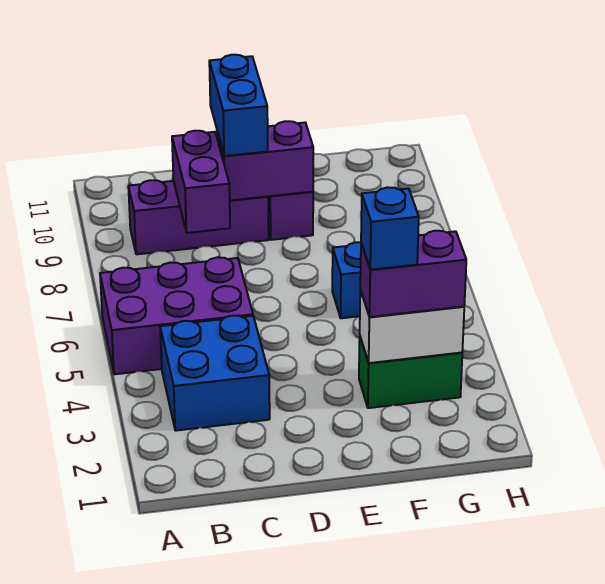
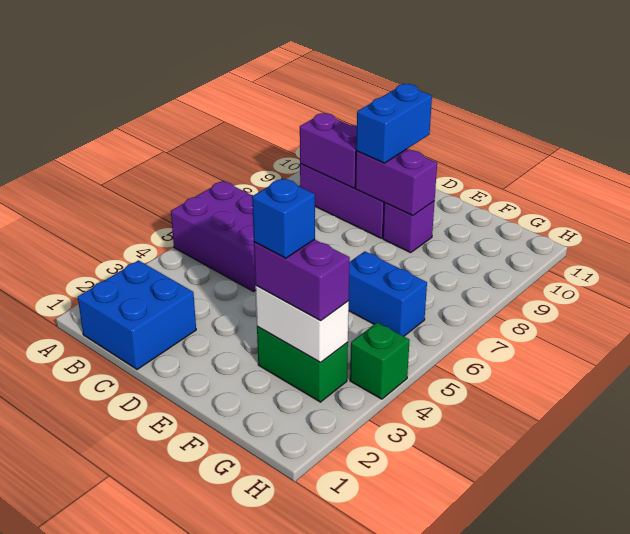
blue 2x2 brick [160,316,270,431] -> blue 2x2 brick moved to [78,260,196,370]
purple 1x2 brick [172,131,230,233] -> purple 1x2 brick turned to [300,113,357,188]
none -> green 1x1 brick [350,322,410,399]

